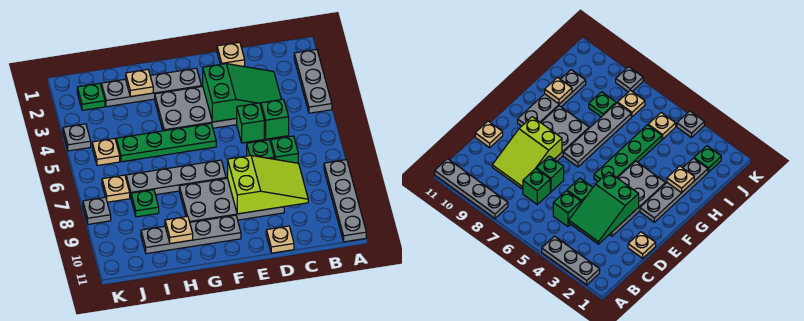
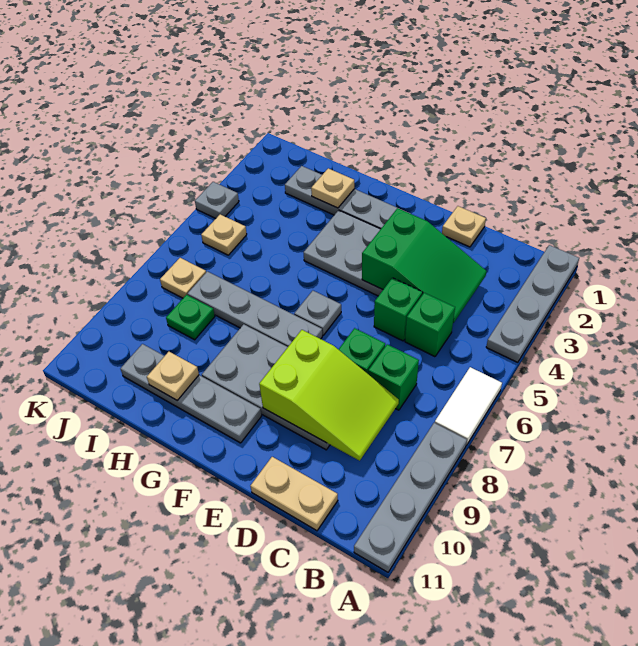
grey 1x3 plate [294,49,332,113] -> grey 1x4 plate [486,245,579,362]
none -> white 1x2 tile [435,367,502,445]
tan 1x1 plate [266,226,294,253] -> tan 1x2 plate [250,457,338,531]
green 1x4 plate [116,123,216,162] -> none
green 1x1 plate [77,83,105,110] -> none
grey 1x1 plate [83,197,111,224] -> grey 1x1 plate moved to [294,291,341,335]

